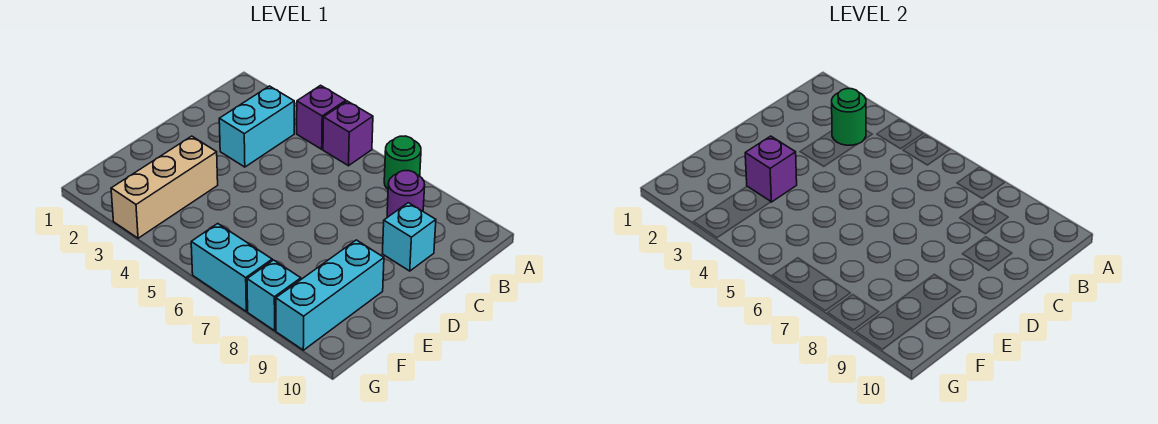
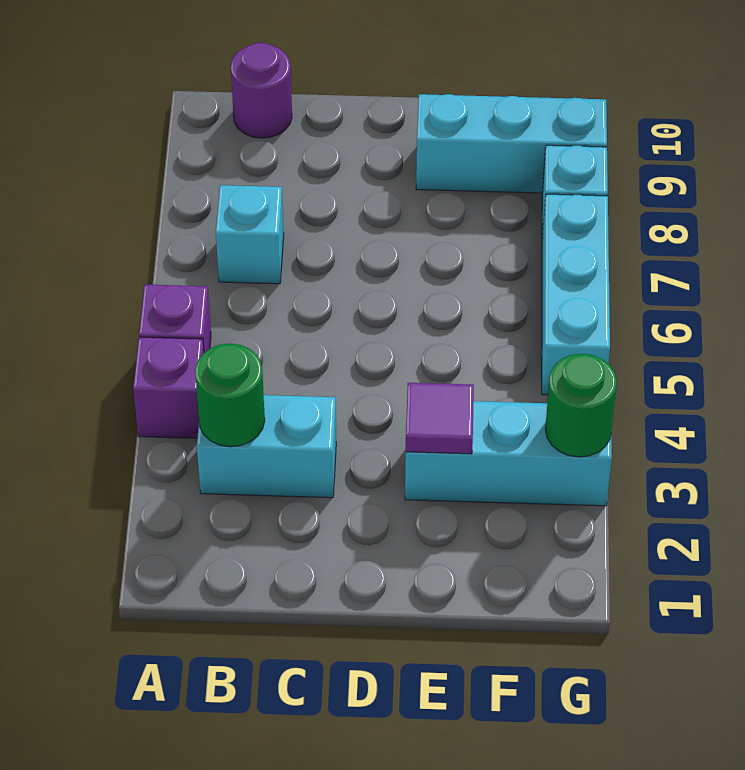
green 1x1 round brick [384,136,421,189] -> green 1x1 round brick moved to [545,354,617,457]
purple 1x1 round brick [387,171,425,217] -> purple 1x1 round brick moved to [231,43,292,138]
cyan 1x1 brick [382,203,436,271] -> cyan 1x1 brick moved to [216,185,284,284]
tan 1x3 brick [111,136,218,238] -> cyan 1x3 brick [405,401,612,506]
purple 1x1 brick [745,136,797,202] -> purple 1x1 tile [406,383,474,454]
cyan 1x2 brick [191,224,272,311] -> cyan 1x3 brick [542,194,610,395]

